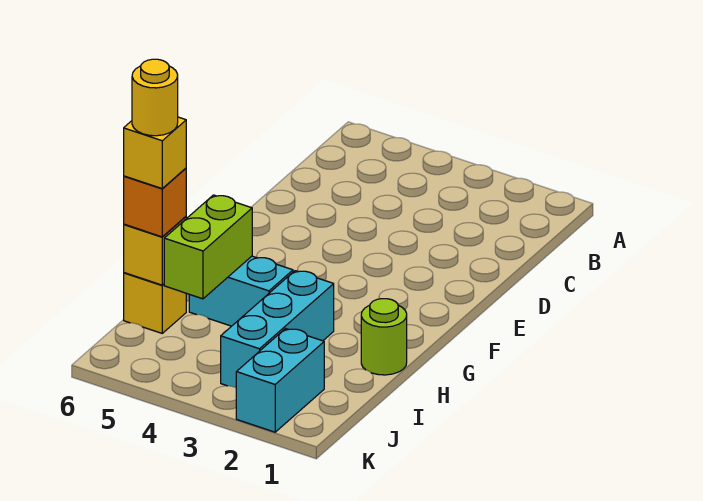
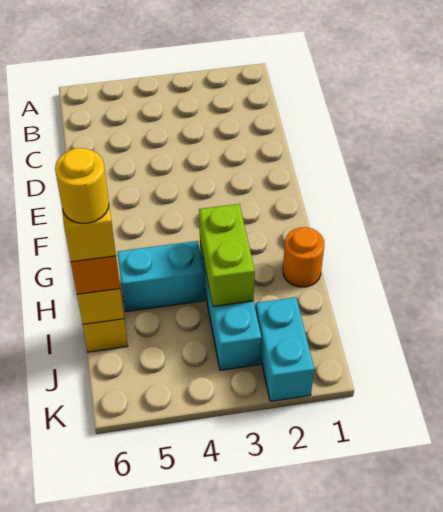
lime 1x1 round brick [361,299,407,375] -> orange 1x1 round brick [283,227,324,287]
lime 1x2 brick [164,195,252,299] -> lime 1x2 brick moved to [199,204,255,306]

